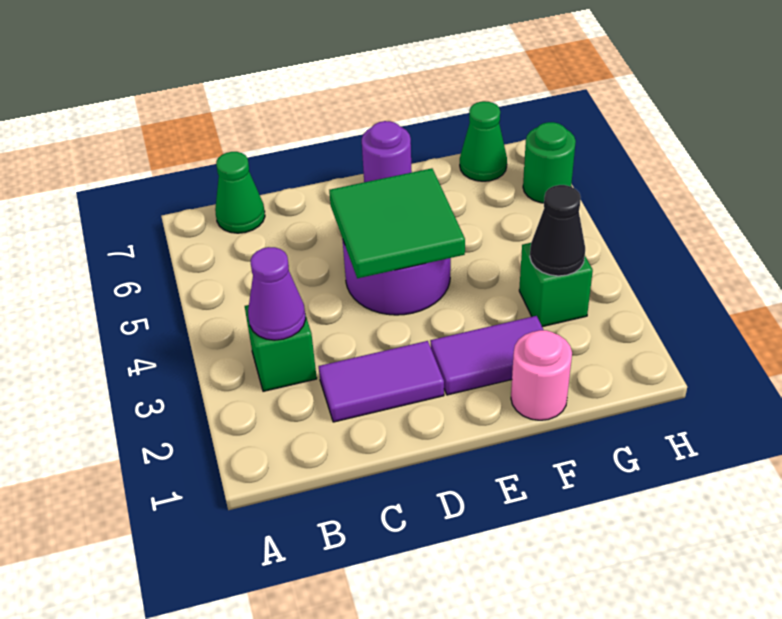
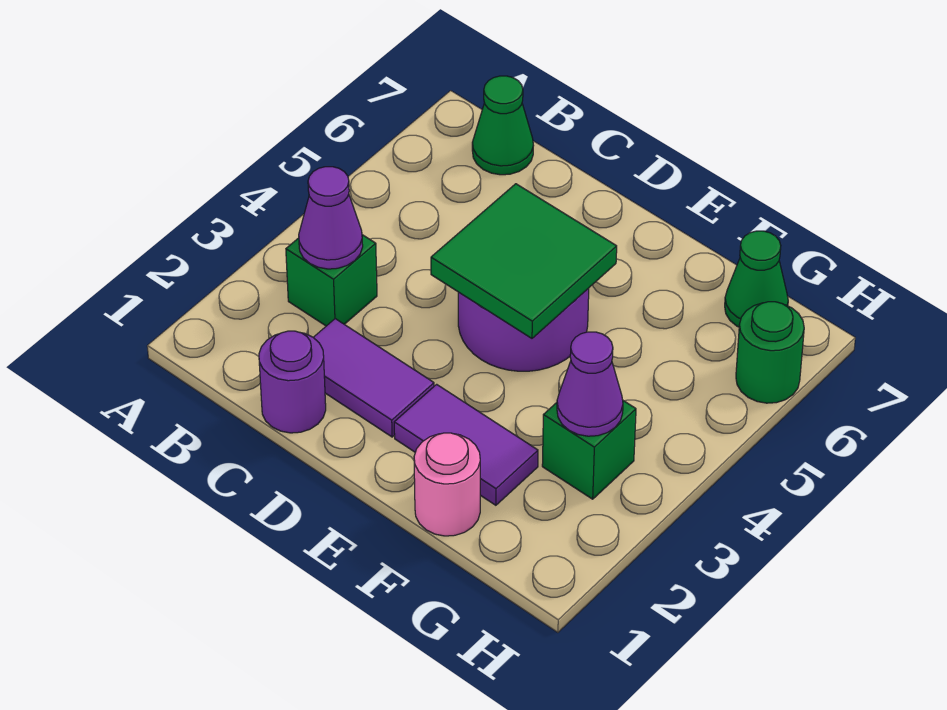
purple 1x1 round brick [362,121,412,182] -> purple 1x1 round brick moved to [259,331,326,433]
black 1x1 cone [530,185,585,276] -> purple 1x1 cone [557,332,623,436]

